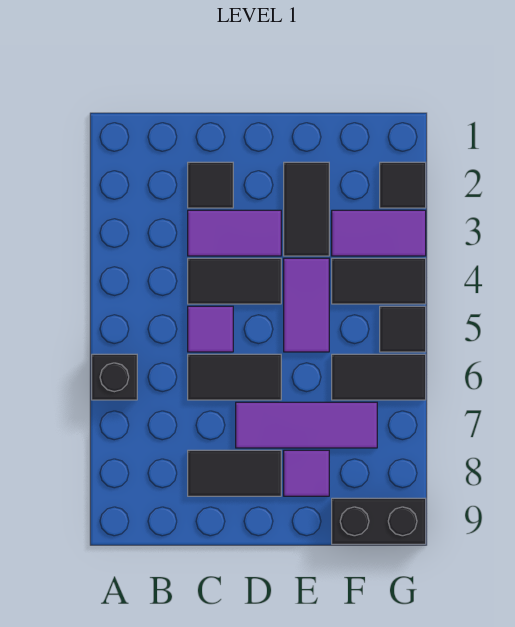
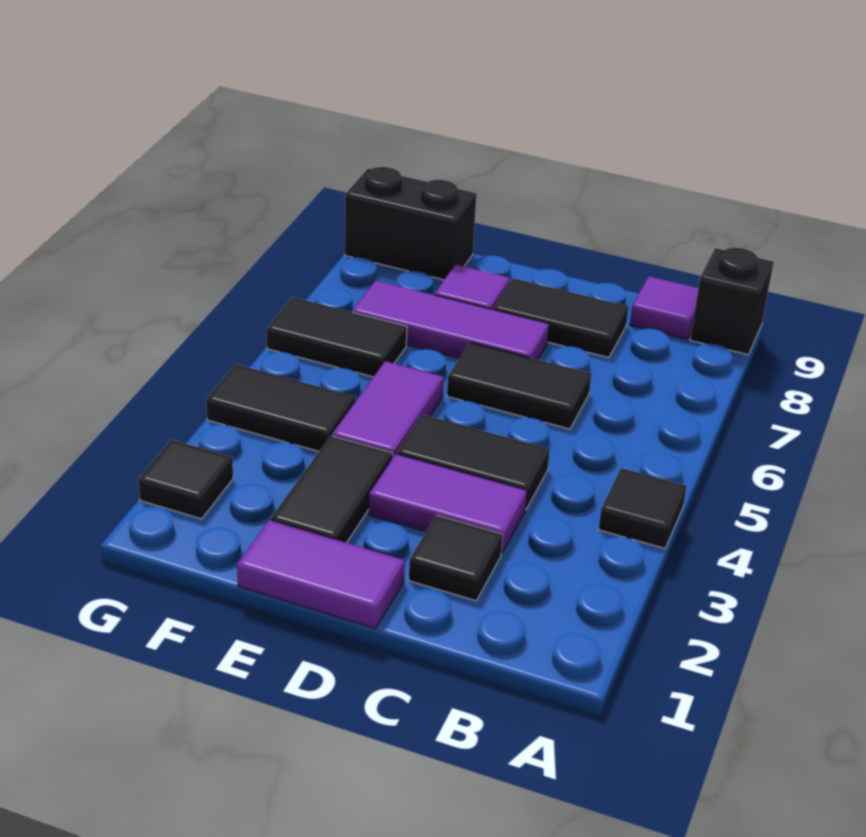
black 1x1 brick [92,354,137,400] -> black 1x1 brick moved to [690,248,774,355]
purple 1x1 tile [188,306,233,352] -> purple 1x1 tile moved to [630,276,698,340]
purple 1x2 tile [332,210,426,256] -> purple 1x2 tile moved to [237,520,405,629]
black 1x1 tile [380,306,426,352] -> black 1x1 tile moved to [598,468,687,548]

